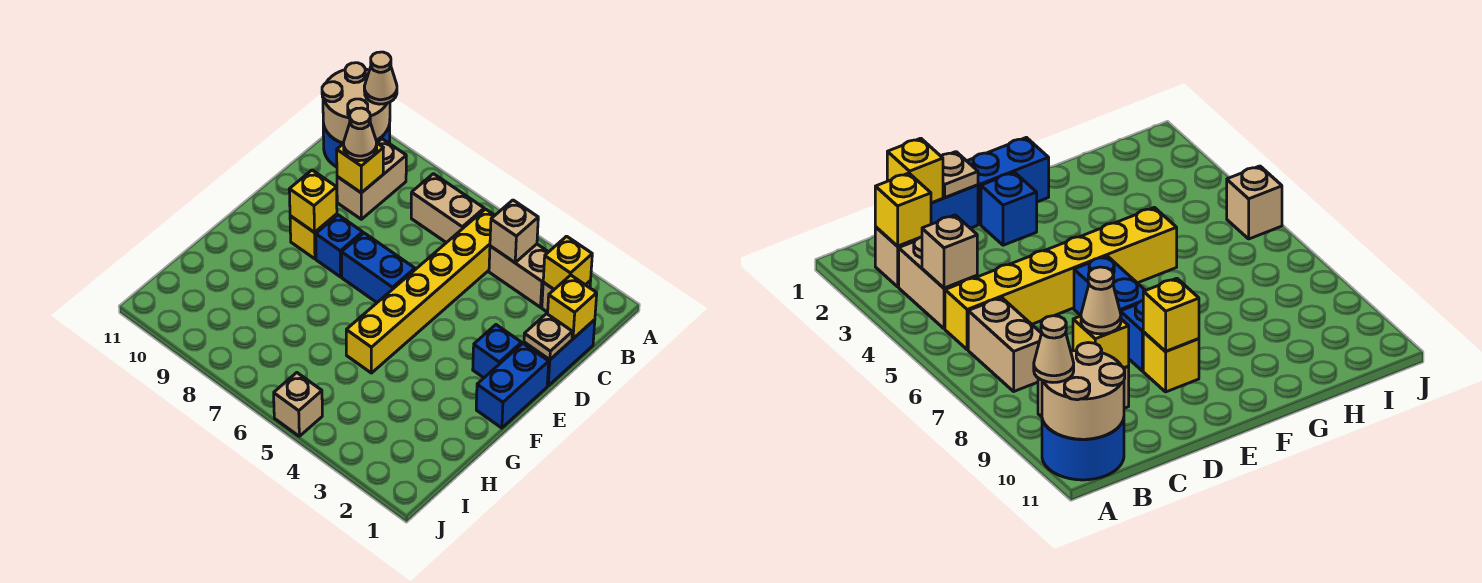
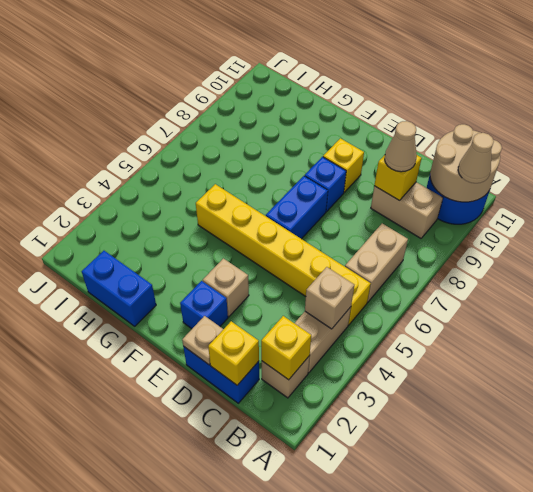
blue 1x2 brick [476,343,549,428] -> blue 1x2 brick moved to [82,251,156,326]
yellow 1x1 brick [289,170,337,233] -> none
tan 1x1 brick [274,373,322,436] -> tan 1x1 brick moved to [203,258,249,317]

